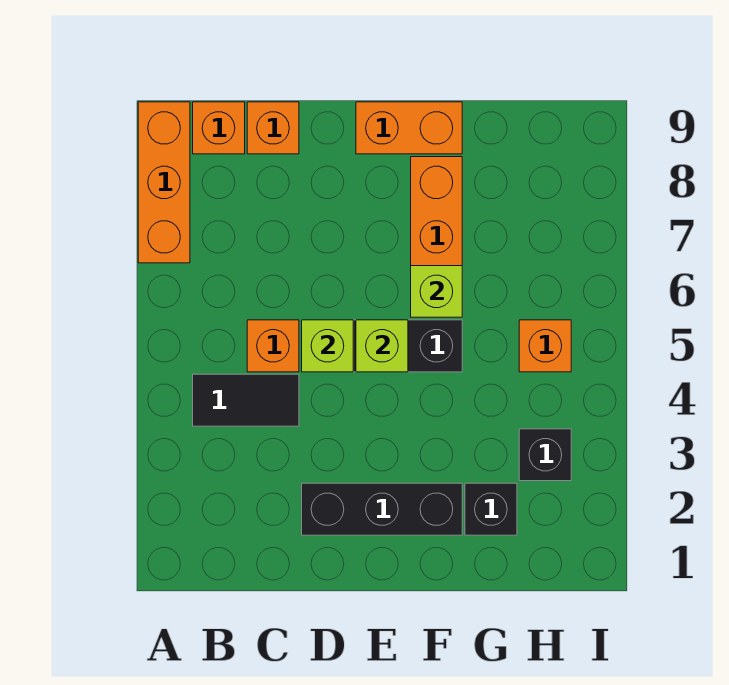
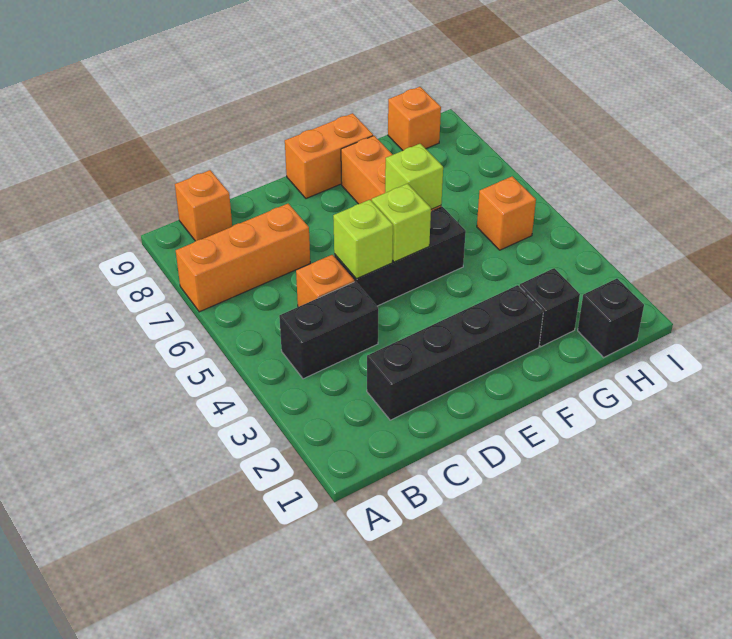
orange 1x3 brick [138,102,190,263] -> orange 1x3 brick turned to [176,204,310,312]
black 1x2 tile [193,374,299,426] -> black 1x2 brick [279,282,378,379]
orange 1x1 brick [247,102,299,154] -> orange 1x1 brick moved to [388,87,441,151]
black 1x3 brick [302,483,462,535] -> black 1x4 brick [367,285,543,420]
black 1x1 brick [519,429,571,481] -> black 1x1 brick moved to [578,279,644,357]

